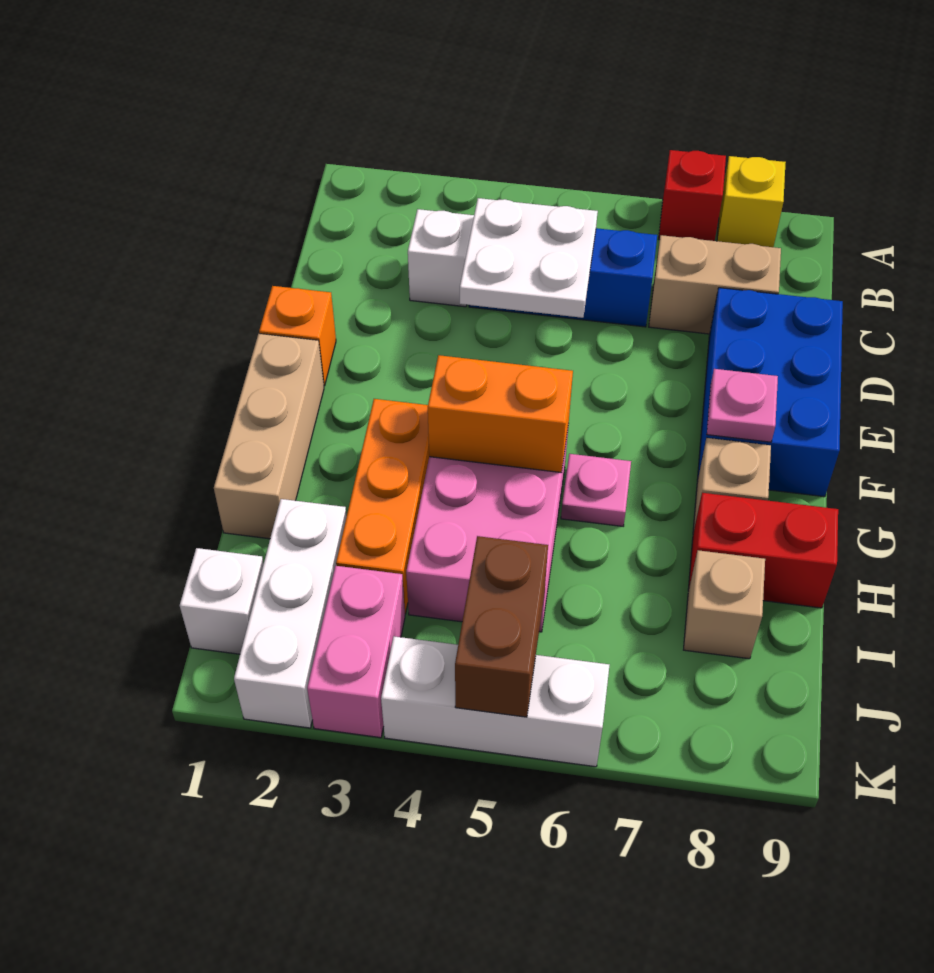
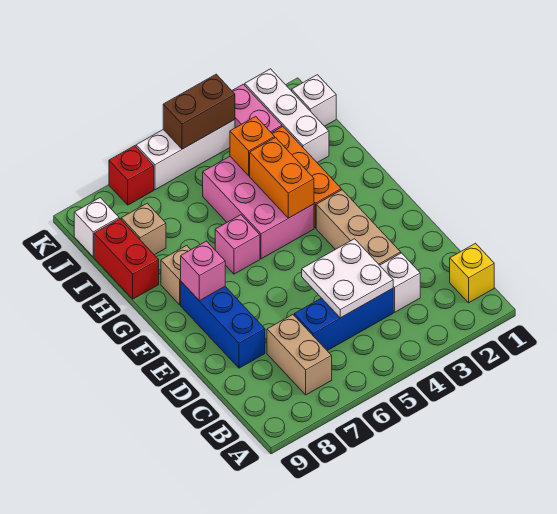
red 1x1 brick [659,150,726,241] -> red 1x1 brick moved to [109,146,154,205]
yellow 1x1 brick [717,156,786,247] -> yellow 1x1 brick moved to [450,243,494,303]
tan 1x2 brick [649,235,781,334] -> tan 1x2 brick turned to [267,315,332,395]
blue 2x3 brick [697,288,843,497] -> blue 1x3 brick [181,282,265,368]
orange 1x1 brick [259,286,336,386] -> orange 1x1 brick moved to [230,116,275,176]
tan 1x3 brick [214,334,324,539] -> tan 1x3 brick moved to [316,190,401,265]
pink 1x1 plate [707,369,778,442] -> pink 1x1 brick [181,241,225,301]
orange 1x2 brick [428,355,573,473] -> orange 1x2 brick turned to [250,138,314,218]
pink 1x1 plate [561,454,631,526] -> pink 1x1 brick [215,215,260,274]
red 1x2 brick [688,493,838,608] -> red 1x2 brick turned to [94,219,159,299]
brown 1x2 brick [455,536,548,717] -> brown 1x2 brick turned to [163,74,235,149]
none -> white 1x1 brick [74,198,119,257]

